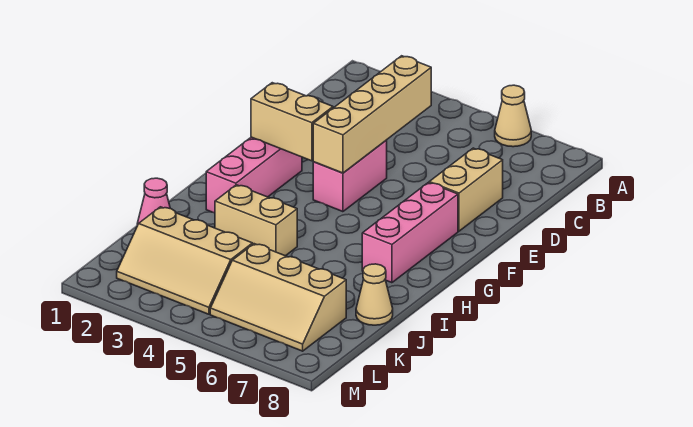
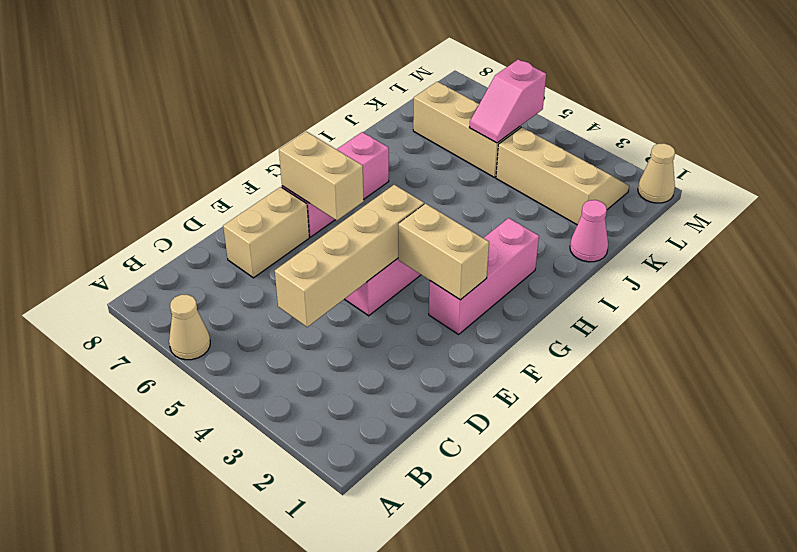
tan 1x2 brick [215,185,297,256] -> tan 1x2 brick moved to [279,131,364,220]
tan 1x1 cone [356,264,393,325] -> tan 1x1 cone moved to [638,143,675,203]
none -> pink 1x2 slope [469,59,546,143]

